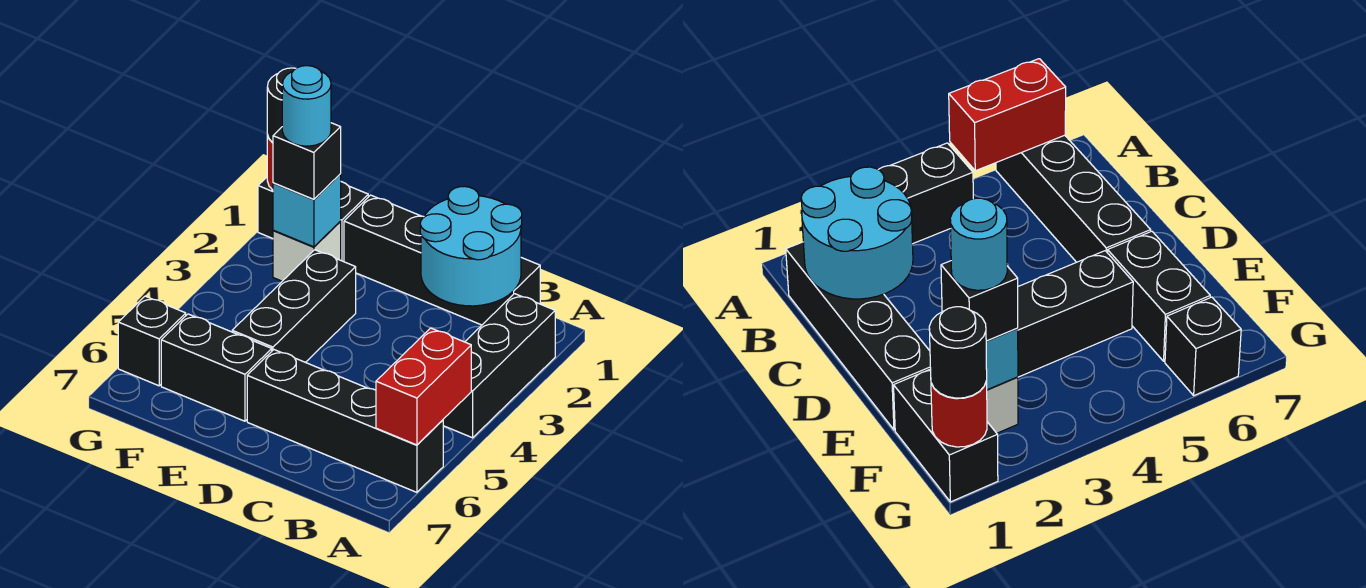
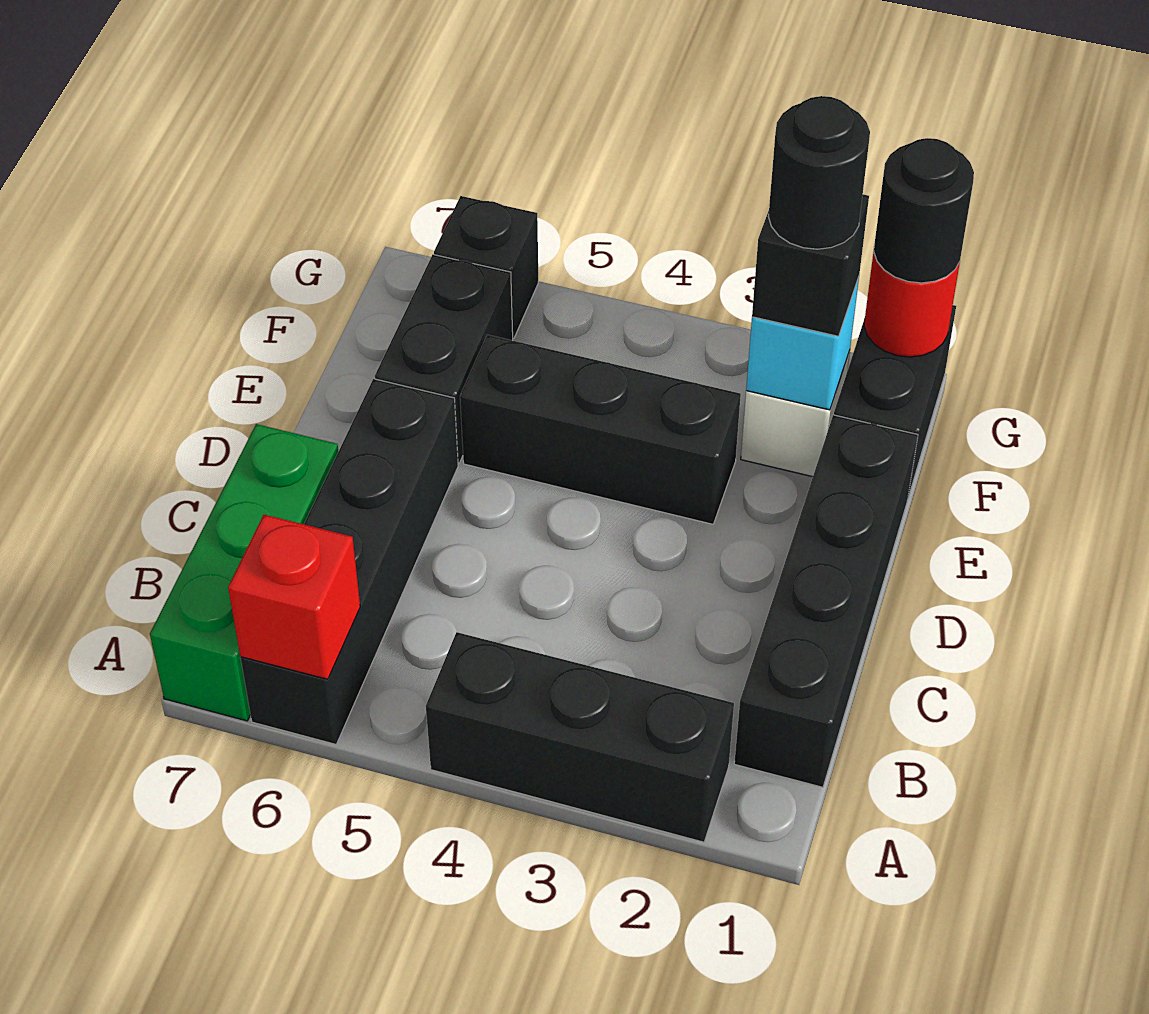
red 1x2 brick [376,328,471,445] -> red 1x1 brick [228,515,360,679]
none -> green 1x3 brick [150,424,338,721]
cyan 2x2 round brick [420,186,522,306] -> none
cyan 1x1 round brick [282,66,331,146] -> black 1x1 round brick [768,96,870,249]

